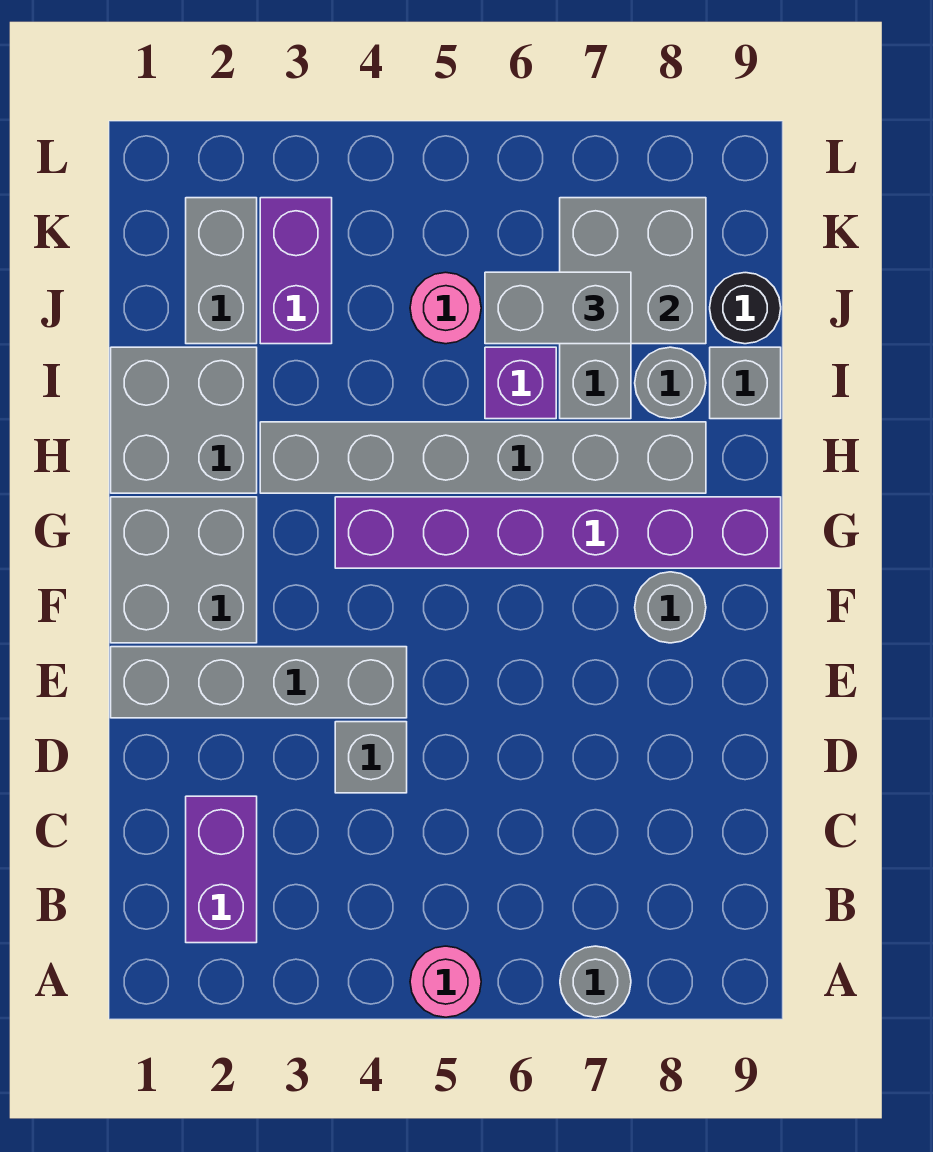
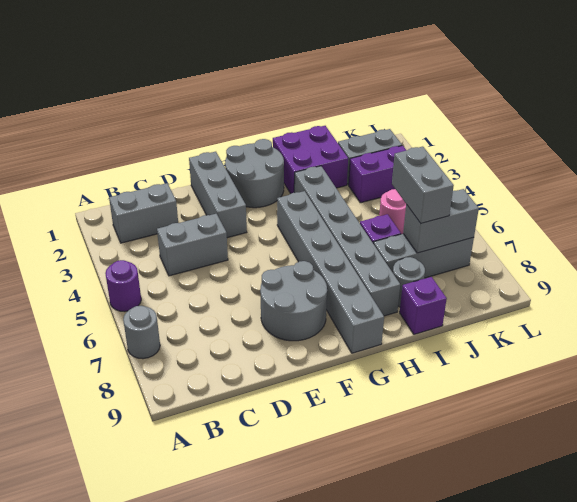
pink 1x1 round brick [410,946,481,1017] -> purple 1x1 round brick [105,260,141,312]
purple 1x2 brick [186,796,257,943] -> grey 1x2 brick [109,183,178,243]
grey 1x1 brick [335,722,407,793] -> grey 1x2 brick [157,214,228,276]
grey 1x4 brick [111,647,407,718] -> grey 1x3 brick [189,152,247,238]
grey 2x2 brick [111,497,257,643] -> grey 2x2 round brick [225,139,284,208]
grey 1x1 round brick [635,572,706,643] -> grey 2x2 round brick [260,261,327,341]
purple 1x6 brick [335,497,781,568] -> grey 1x6 brick [277,191,384,353]
grey 2x2 brick [111,347,257,493] -> purple 2x2 brick [273,126,348,194]
grey 1x1 brick [710,347,781,419] -> purple 1x1 brick [400,277,447,334]
grey 2x2 brick [560,198,706,344] -> grey 1x2 brick [403,189,479,253]
black 1x1 round brick [710,273,781,344] -> none

